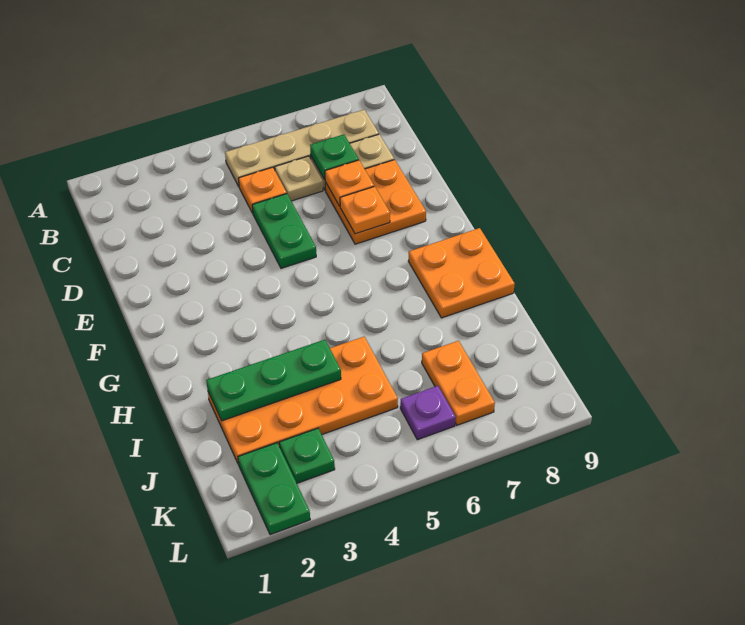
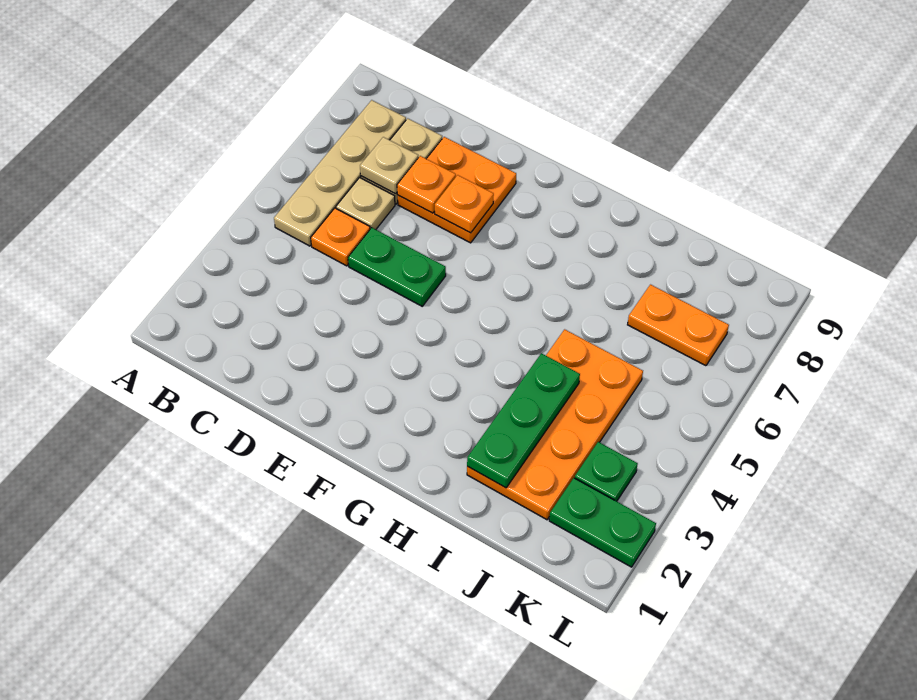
green 1x1 plate [310,134,359,180] -> tan 1x1 plate [360,137,418,194]
orange 2x2 plate [408,228,515,318] -> none
purple 1x1 plate [400,386,456,440] -> none

